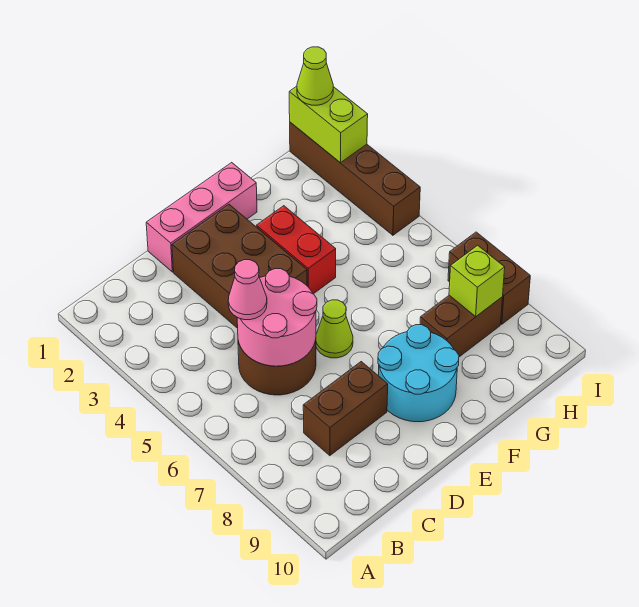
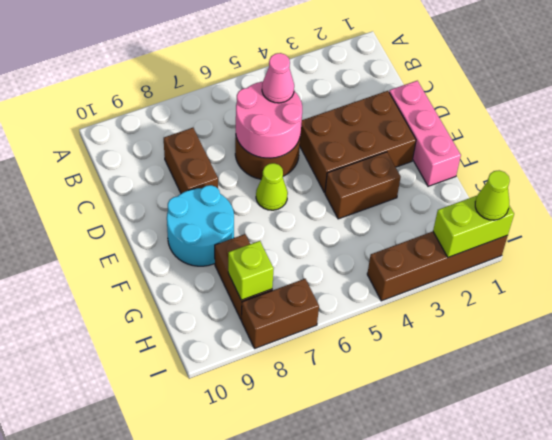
red 1x2 brick [257,206,336,294] -> brown 1x2 brick [325,152,401,219]

